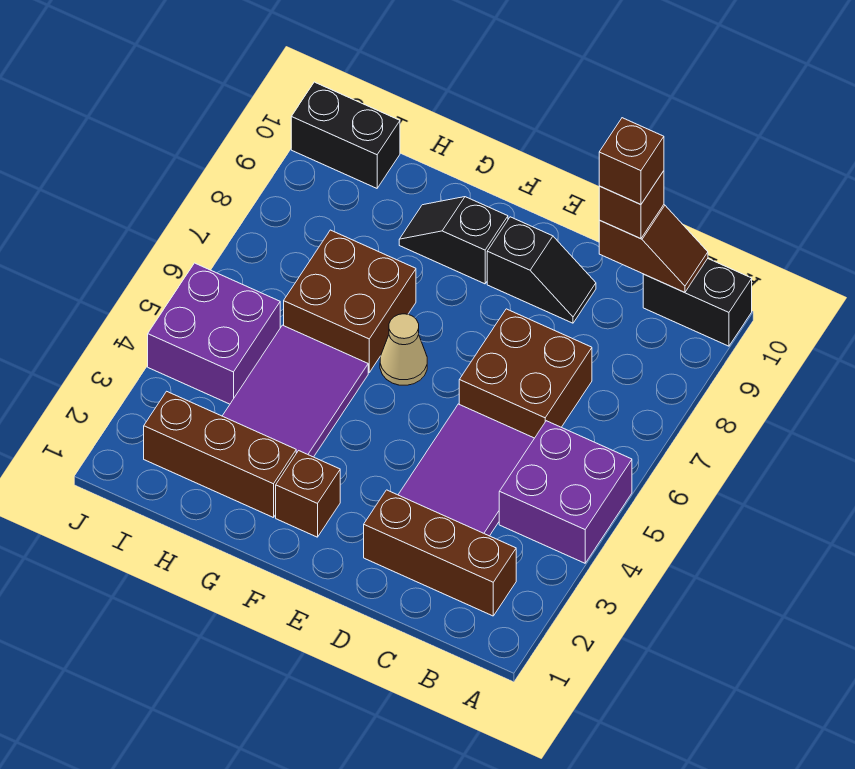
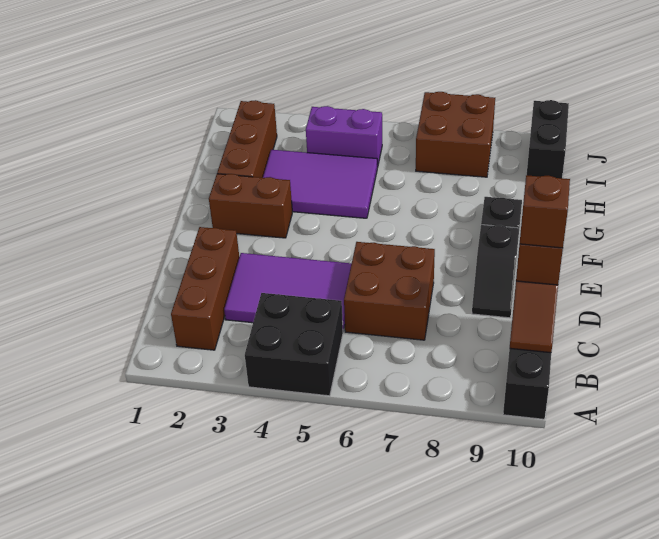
purple 2x2 brick [499,421,632,563] -> black 2x2 brick [245,293,343,396]
brown 1x1 brick [276,451,340,537] -> brown 1x2 brick [209,174,292,238]
tan 1x1 cone [380,314,427,385] -> none
brown 2x2 brick [284,230,416,373] -> brown 2x2 brick moved to [416,92,495,177]
purple 2x2 brick [148,263,280,404] -> purple 1x2 brick [306,106,382,168]

